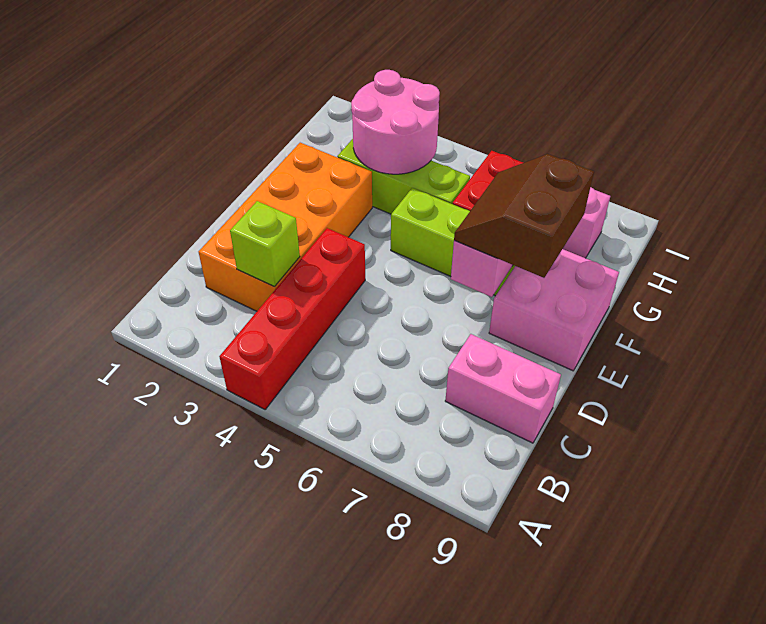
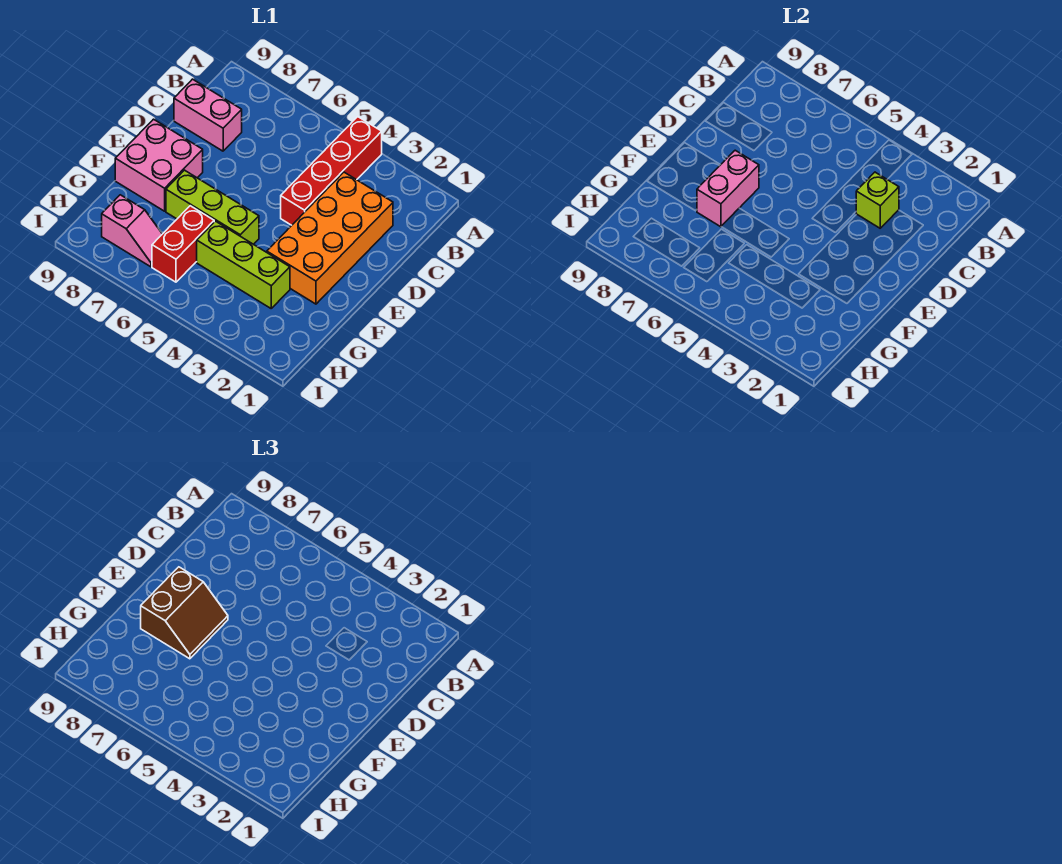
pink 2x2 round brick [351,70,440,174] -> none

